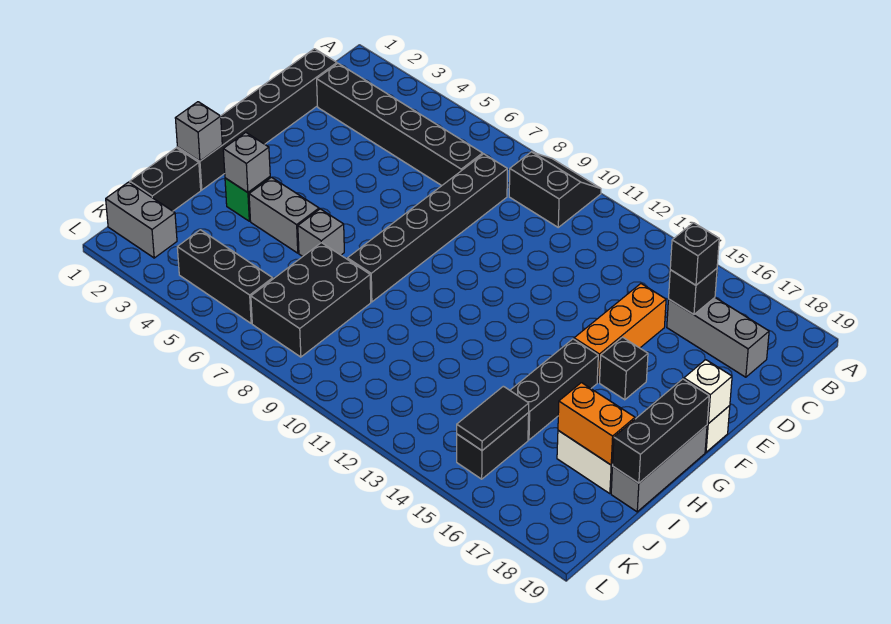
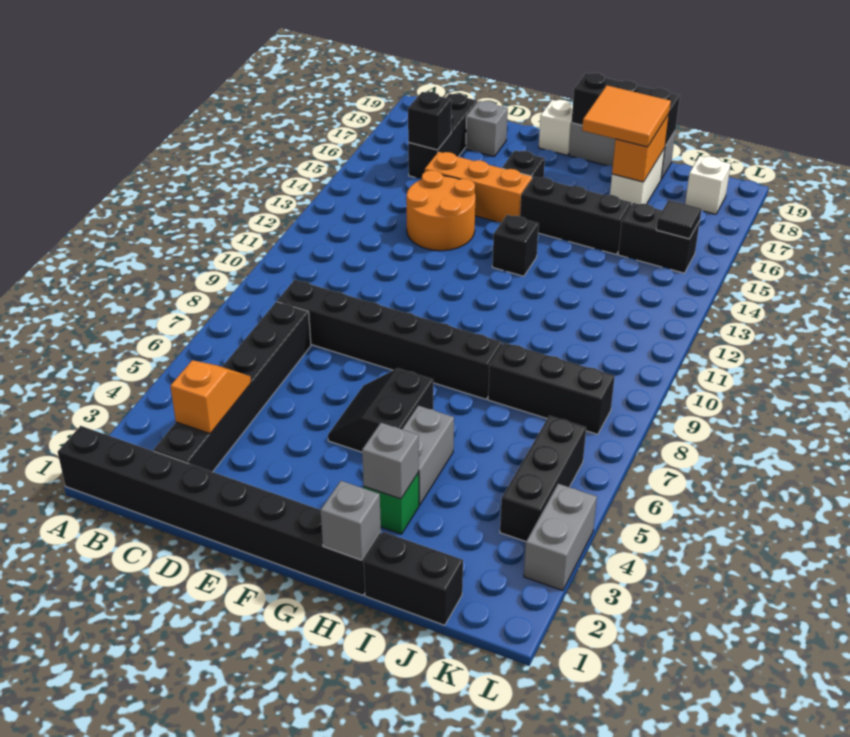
black 2x2 slope [509,152,601,227] -> black 2x2 slope moved to [328,368,433,452]
black 1x6 brick [178,49,337,190] -> black 1x8 brick [58,426,381,595]
none -> orange 1x2 slope [170,360,251,434]
grey 1x3 brick [667,298,769,377] -> black 1x3 brick [408,93,478,179]
black 1x1 brick [670,223,719,285] -> black 1x1 brick moved to [492,215,539,276]
none -> orange 2x2 round brick [406,170,475,251]
white 1x1 brick [684,360,732,424] -> white 1x1 brick moved to [685,156,731,214]
grey 1x1 brick [298,209,344,257] -> grey 1x1 brick moved to [466,101,508,157]
none -> orange 2x2 tile [582,85,671,147]
black 2x3 brick [251,243,371,357] -> black 1x3 brick [488,342,615,434]
black 1x2 tile [457,386,529,450] -> black 1x1 tile [656,200,702,239]
grey 1x2 brick [106,182,177,258] -> grey 1x2 brick moved to [524,484,597,591]

